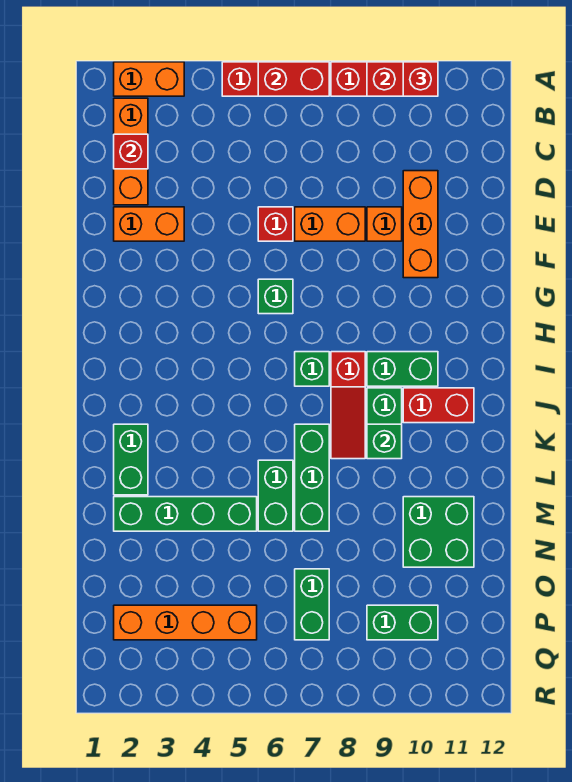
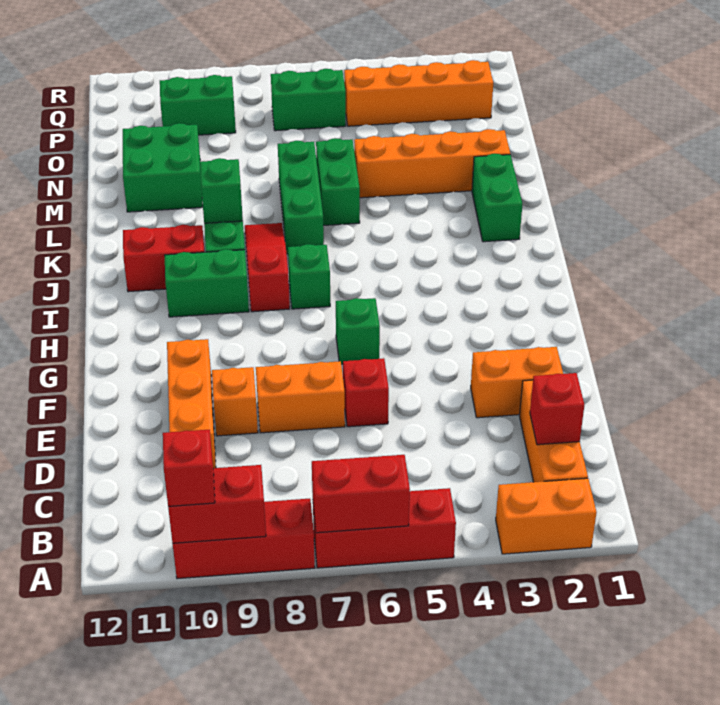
green 1x4 brick [114,497,257,531] -> orange 1x4 brick [354,129,510,198]
green 1x2 brick [295,569,329,640] -> green 1x2 brick turned to [271,69,346,131]

